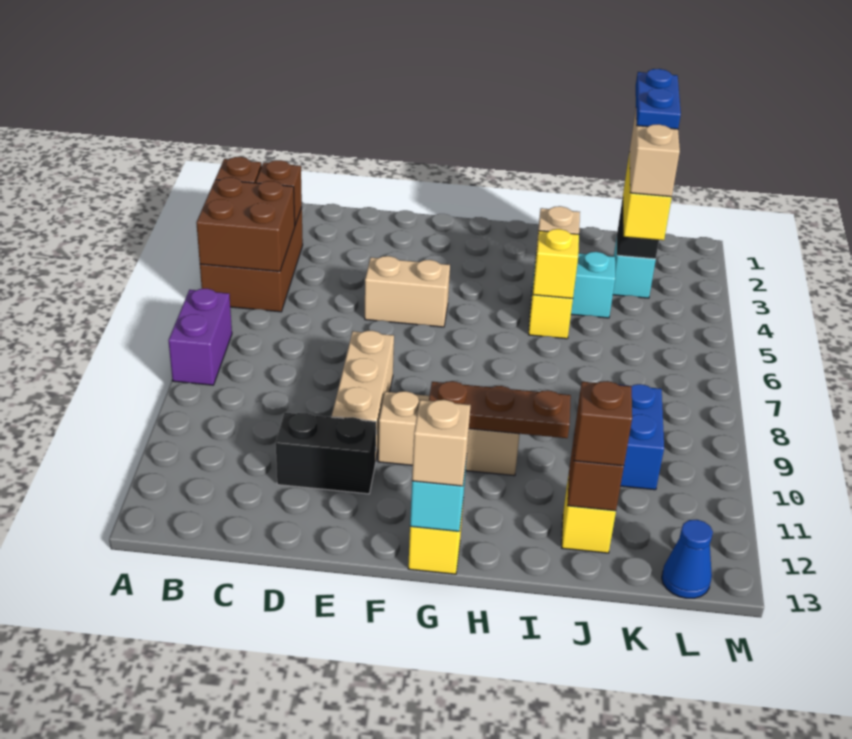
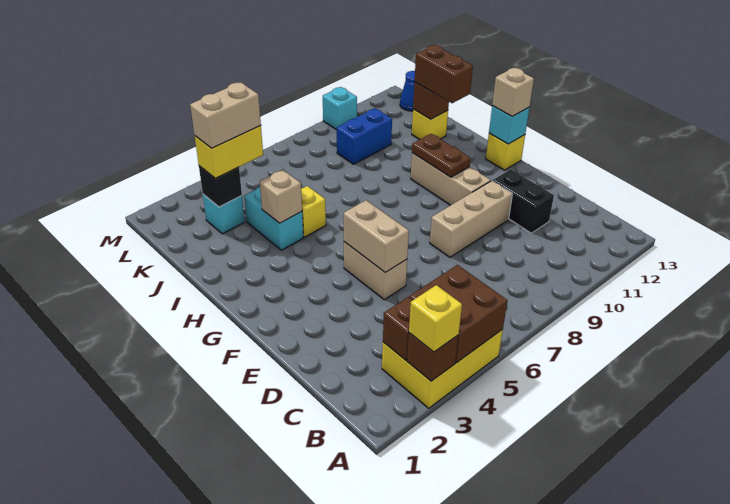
brown 2x3 brick [200,208,303,312] -> yellow 2x3 brick [382,329,503,408]
purple 1x2 brick [168,289,232,385] -> none
none -> tan 1x2 brick [344,200,409,272]
brown 1x3 plate [429,381,571,438] -> brown 1x2 plate [412,134,471,177]
yellow 1x1 brick [533,229,579,298] -> yellow 1x1 brick moved to [409,285,462,352]
brown 1x1 brick [574,381,632,466] -> brown 1x2 brick [415,45,473,103]
blue 1x2 plate [636,69,681,129] -> none
none -> cyan 1x1 brick [323,87,357,130]

